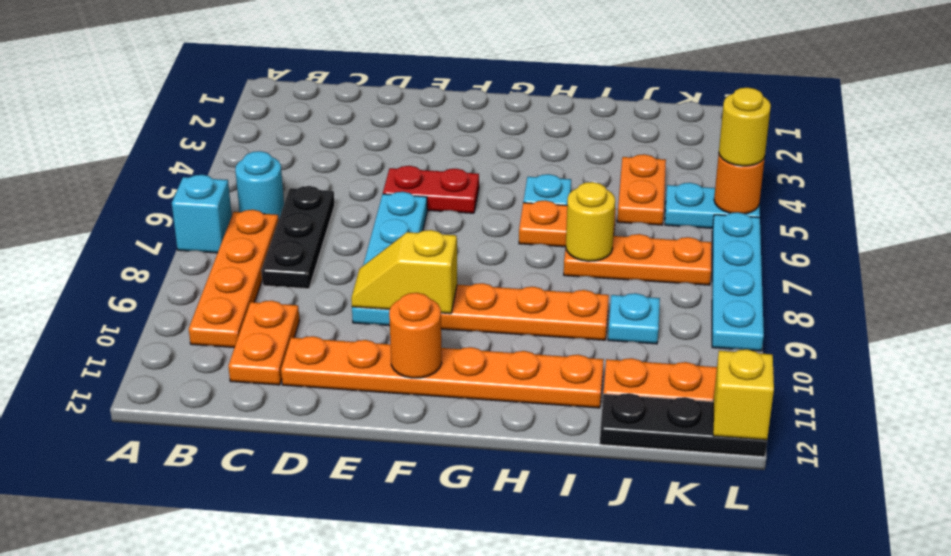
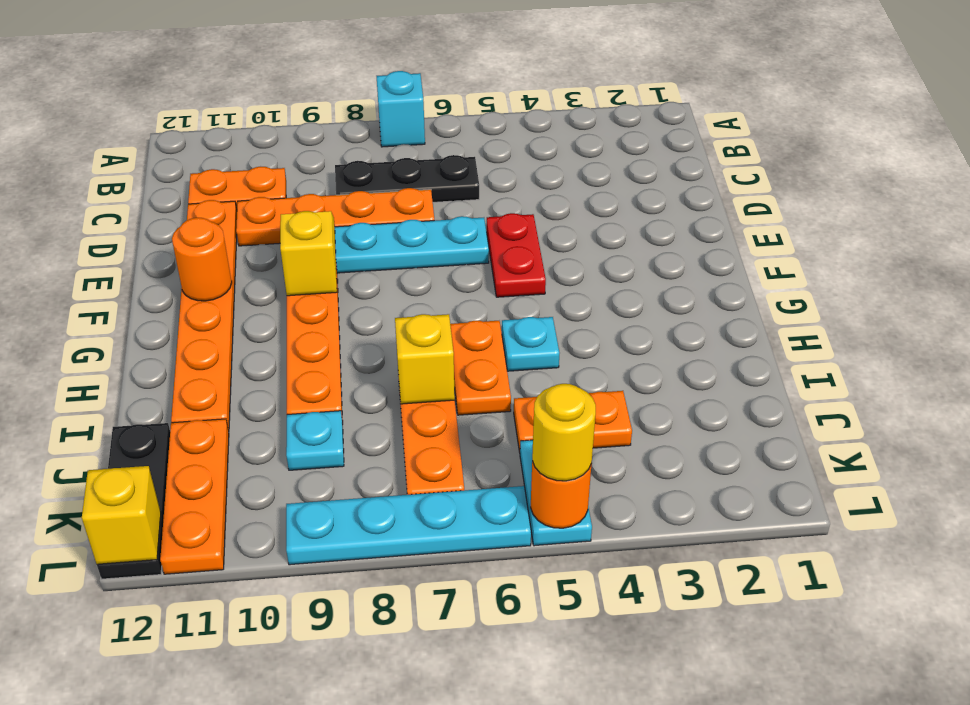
cyan 1x1 round brick [235,151,284,218] -> none
orange 1x4 plate [189,210,279,348] -> orange 1x4 plate moved to [236,188,434,246]
yellow 1x1 round brick [566,182,615,261] -> yellow 1x1 brick [395,314,455,404]

